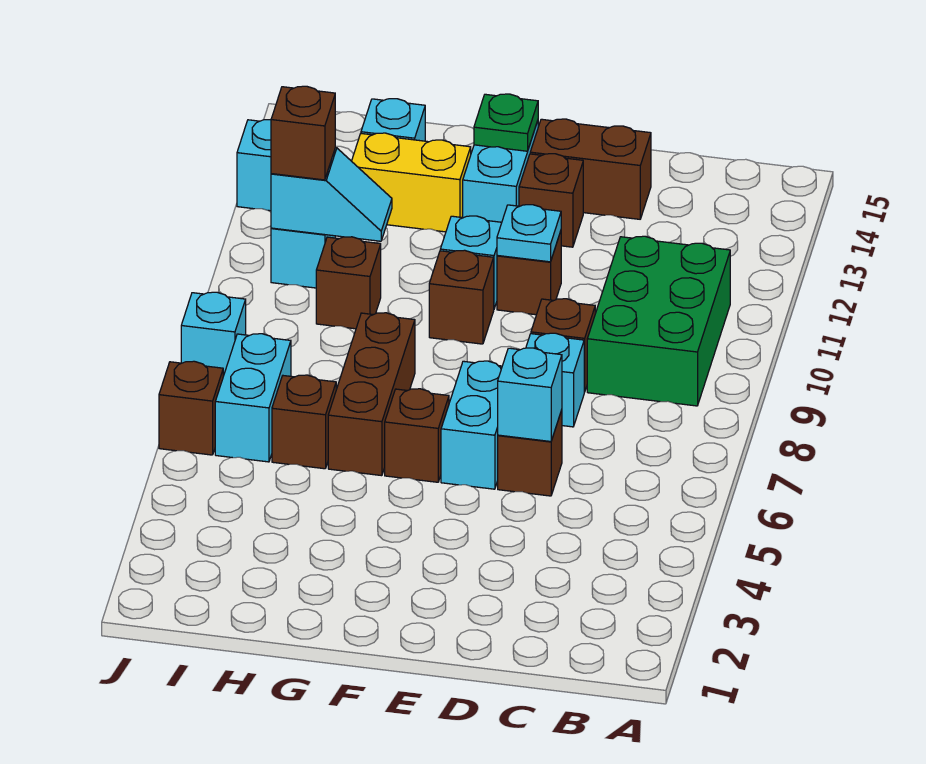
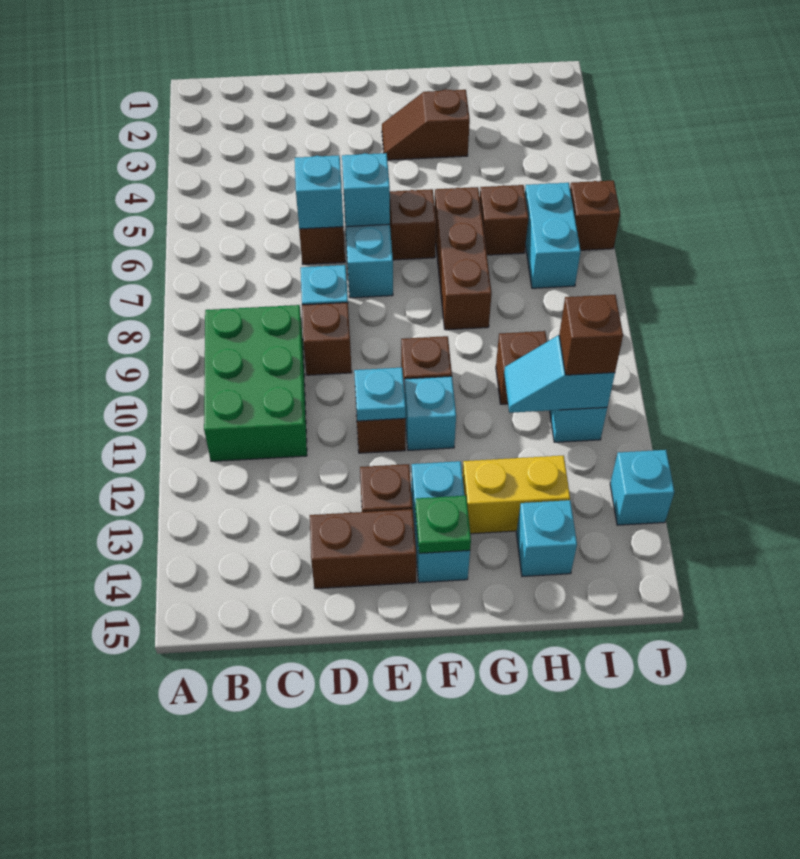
none -> brown 1x2 slope [382,89,470,160]
cyan 1x1 brick [181,292,246,376] -> cyan 1x1 brick moved to [342,153,390,227]

